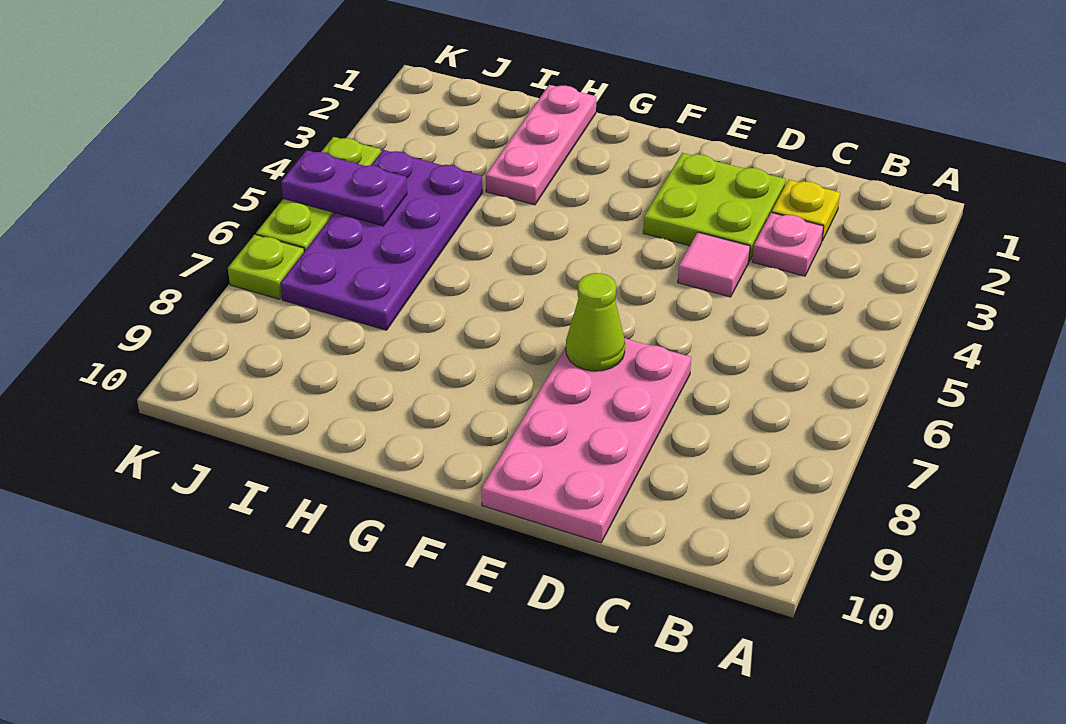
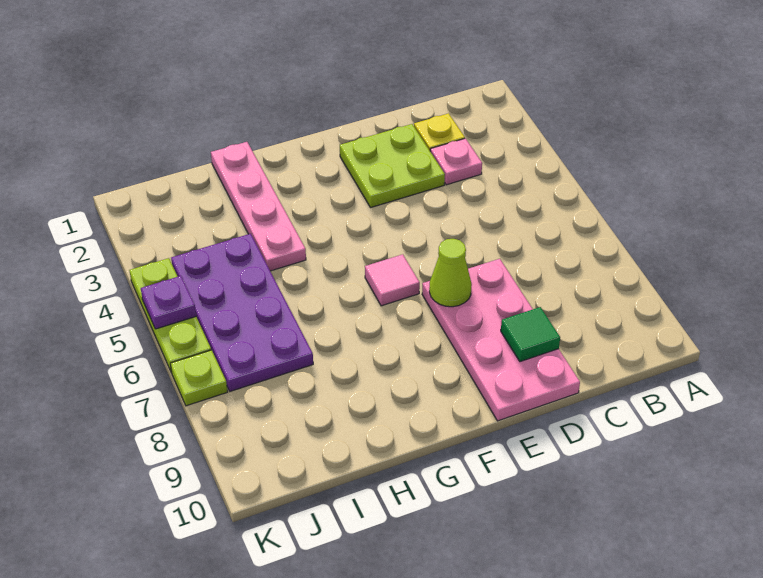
pink 1x1 tile [678,232,750,297] -> pink 1x1 tile moved to [365,254,420,306]
none -> green 1x1 tile [501,307,560,362]
pink 1x3 plate [486,85,596,205] -> pink 1x4 plate [211,142,306,271]
purple 1x2 plate [281,150,407,226] -> purple 1x1 plate [141,276,196,329]

